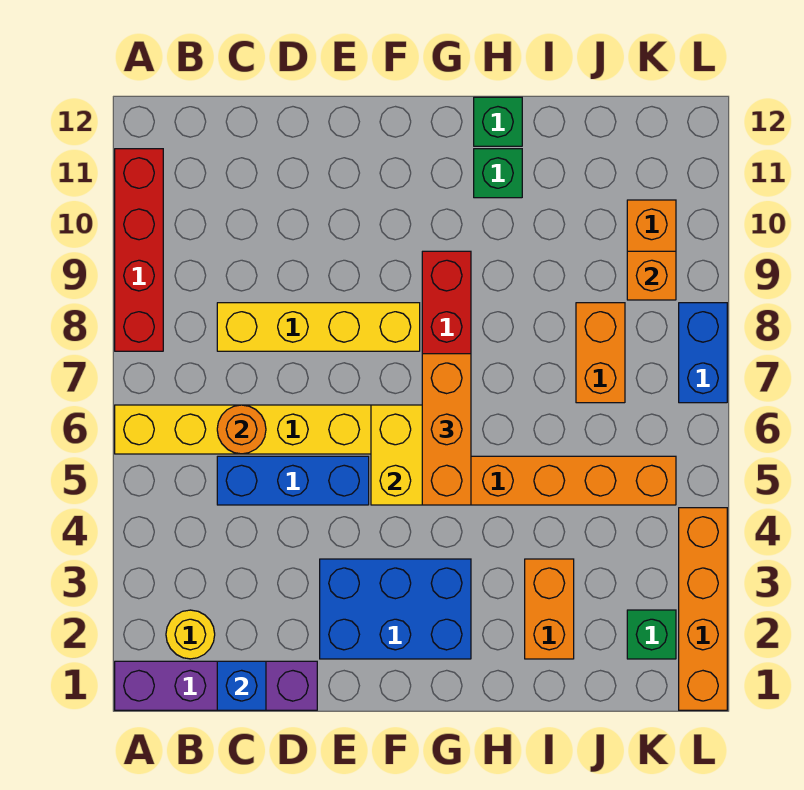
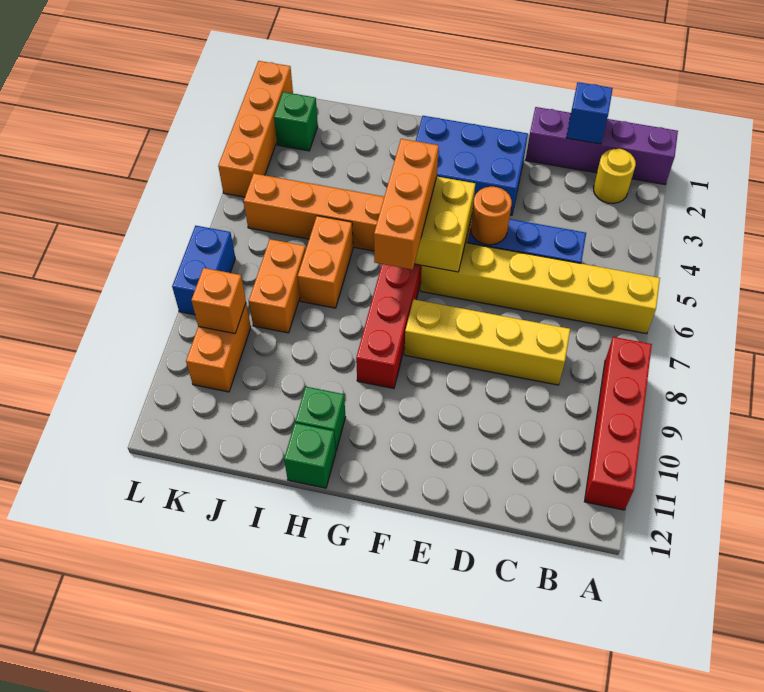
orange 1x1 round brick [217,405,266,454] -> orange 1x1 round brick moved to [471,187,512,245]
orange 1x2 brick [525,559,574,659] -> orange 1x2 brick moved to [298,216,353,308]

